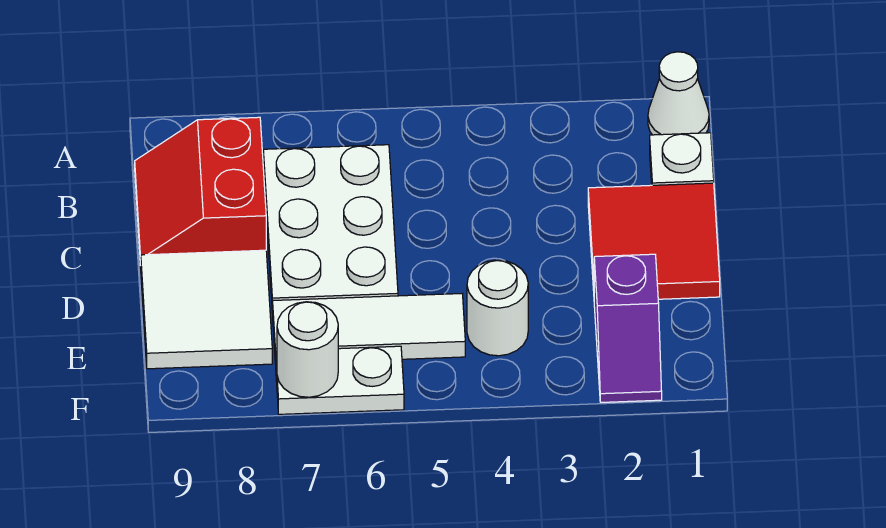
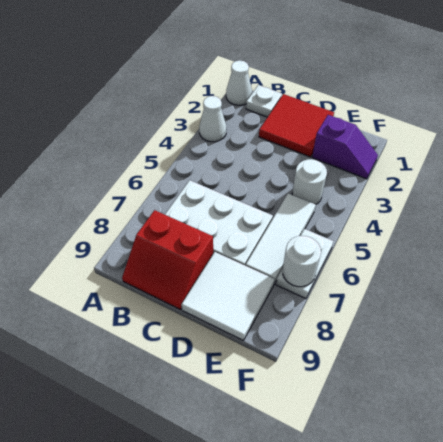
none -> white 1x1 cone [199,96,226,142]

